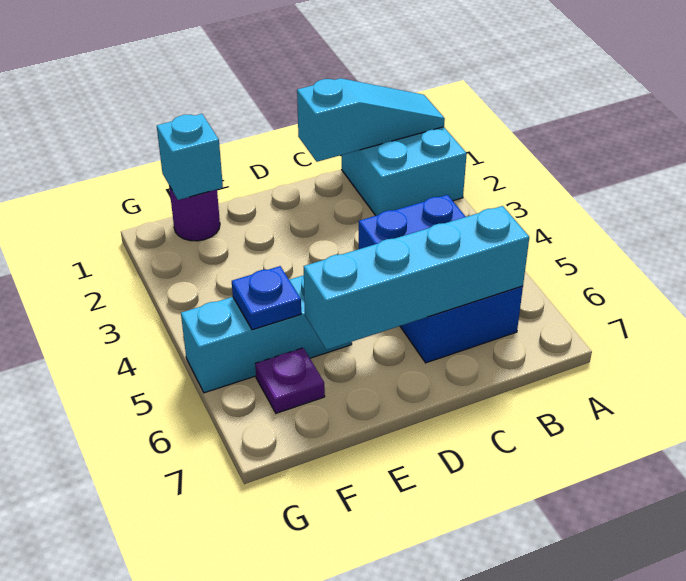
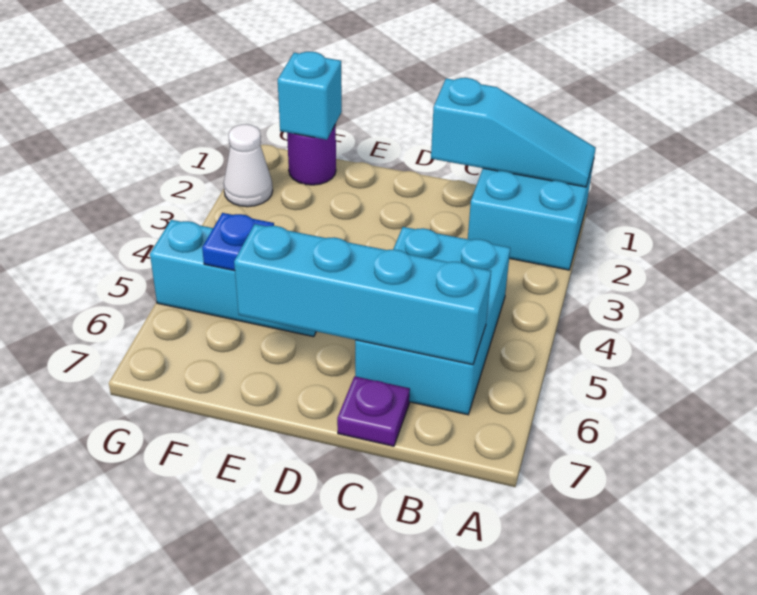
blue 2x3 brick [359,195,523,363] -> cyan 2x3 brick [355,227,510,415]
purple 1x1 plate [255,348,325,413] -> purple 1x1 plate moved to [337,376,410,446]
none -> white 1x1 cone [224,124,273,207]

